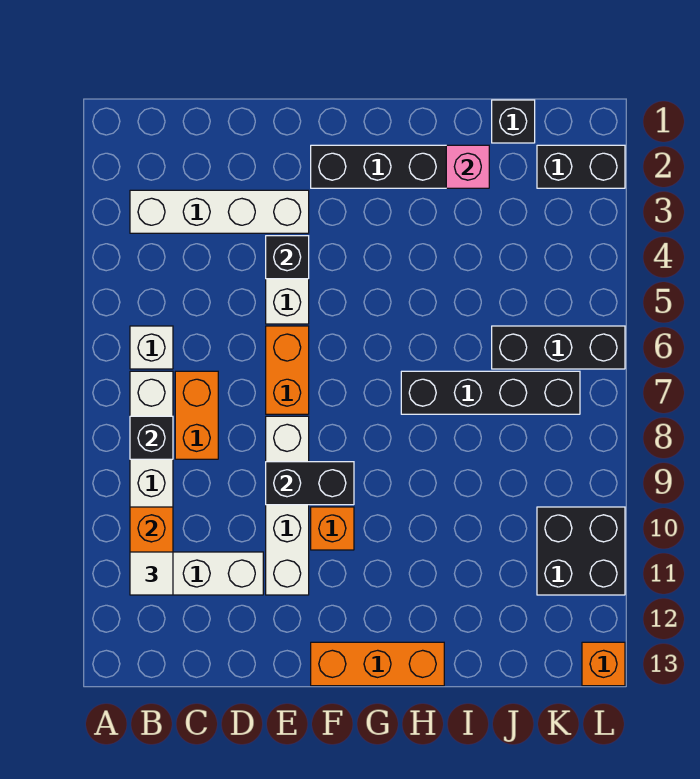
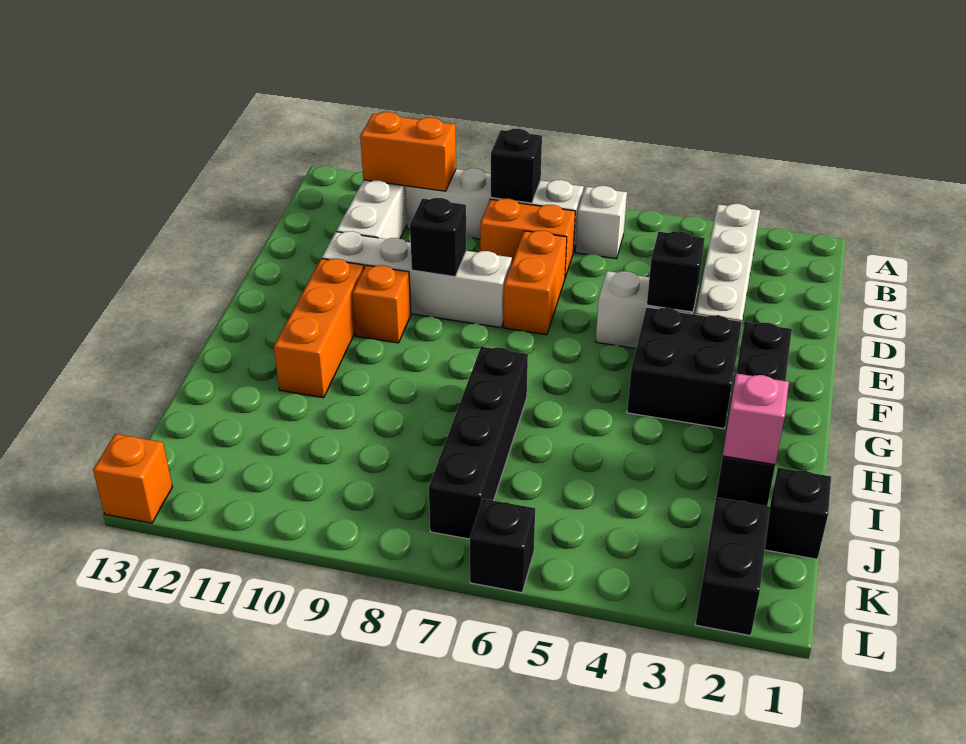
white 1x1 tile [130,552,173,595] -> none
orange 1x2 brick [266,326,309,414] -> orange 1x2 brick turned to [504,231,567,335]
black 1x2 brick [266,462,354,505] -> black 1x1 brick [410,198,466,277]
orange 1x3 brick [311,642,444,686] -> orange 1x3 brick moved to [274,259,364,398]
black 1x3 brick [492,326,625,369] -> black 1x1 brick [470,499,535,593]
black 2x2 brick [537,507,625,595] -> black 2x2 brick moved to [627,307,742,429]

